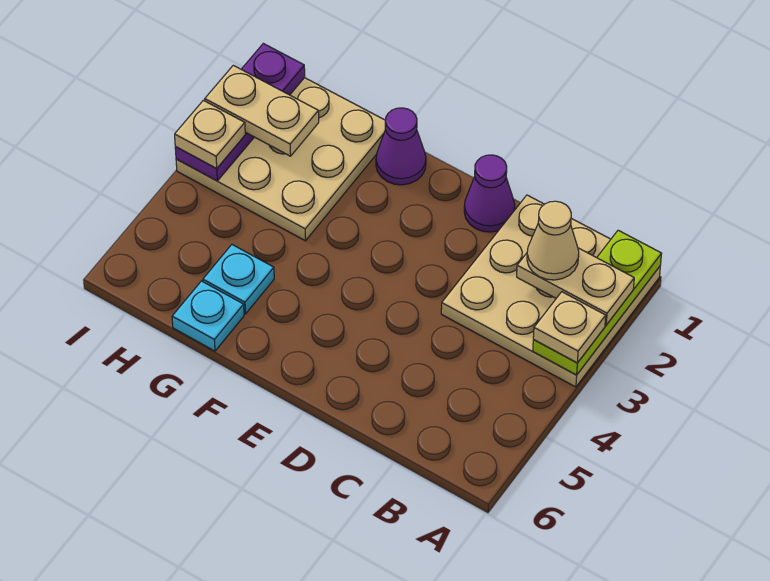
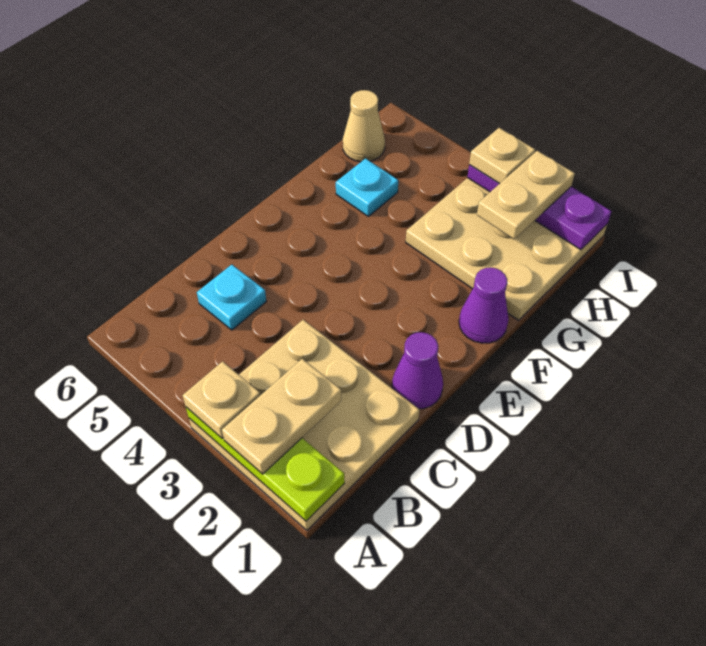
tan 1x1 cone [527,201,579,280] -> tan 1x1 cone moved to [343,90,385,162]
cyan 1x1 plate [172,281,244,351] -> cyan 1x1 plate moved to [197,265,266,330]

